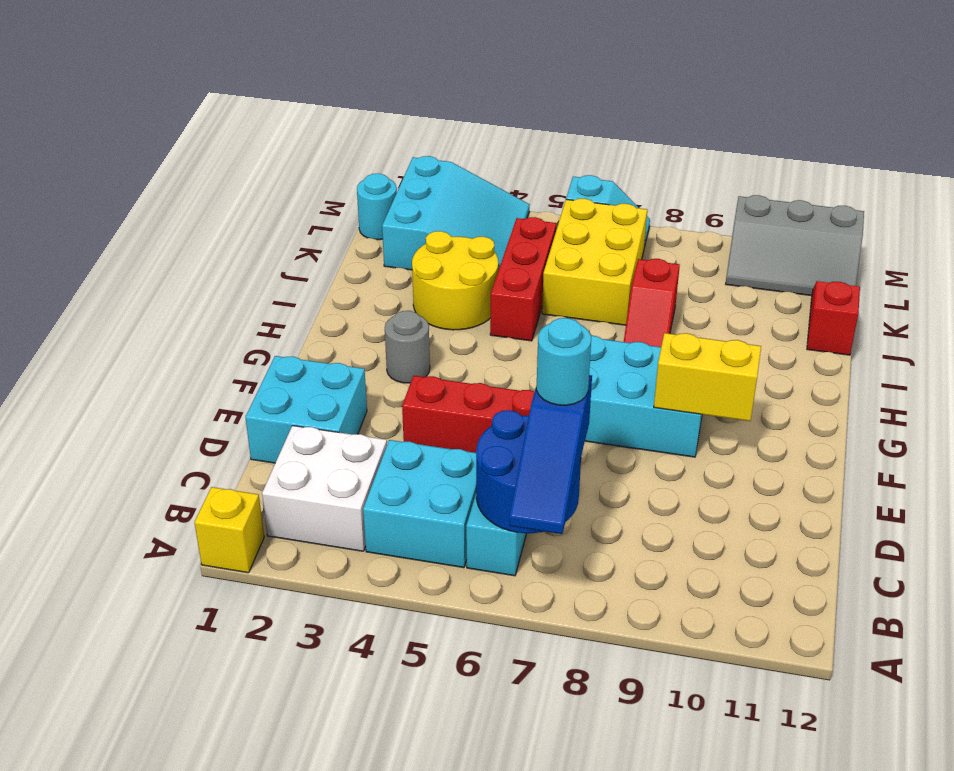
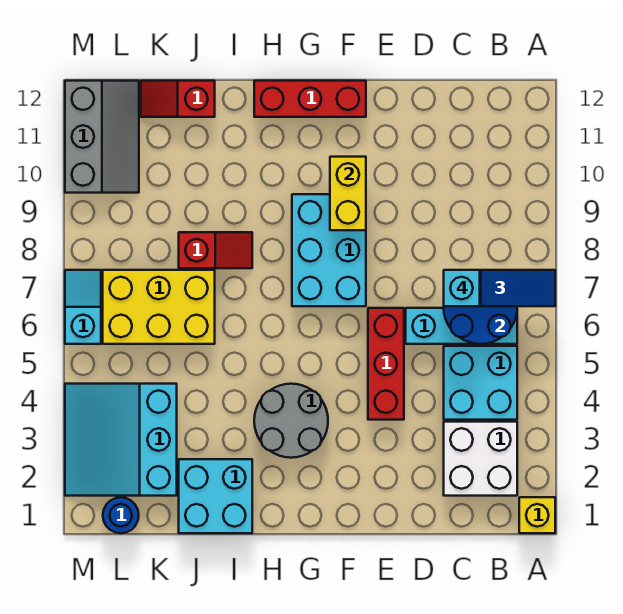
cyan 1x1 round brick [536,318,591,405] -> cyan 1x1 brick [444,270,480,306]
cyan 2x2 brick [245,356,367,463] -> cyan 2x2 brick moved to [179,459,252,533]
grey 1x1 round brick [385,311,430,383] -> grey 2x2 round brick [254,384,328,458]
yellow 2x2 round brick [412,231,498,330] -> none
red 1x3 brick [490,217,557,341] -> red 1x3 brick moved to [254,81,366,117]
cyan 3x3 slope [382,156,529,270] -> cyan 3x3 slope turned to [65,384,177,496]
cyan 1x1 round brick [357,174,397,240] -> blue 1x1 round brick [103,497,139,533]

